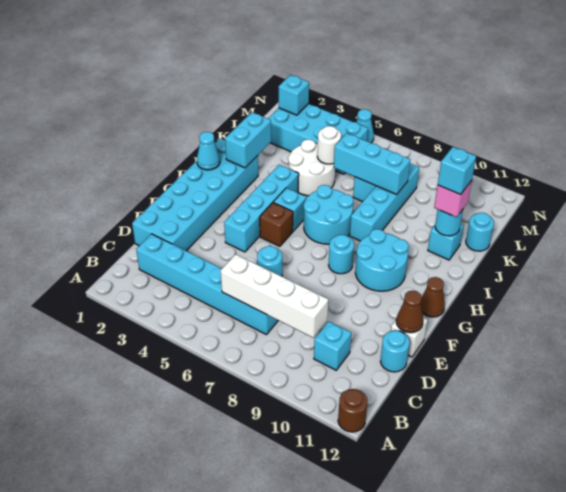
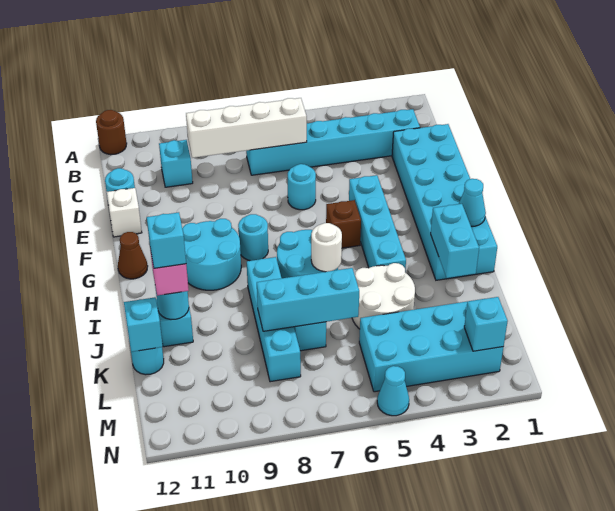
brown 1x1 cone [396,291,423,333] -> none
cyan 1x1 brick [274,188,306,231] -> cyan 1x1 brick moved to [124,297,163,352]
white 1x1 round brick [317,126,341,164] -> white 1x1 round brick moved to [311,223,342,272]

